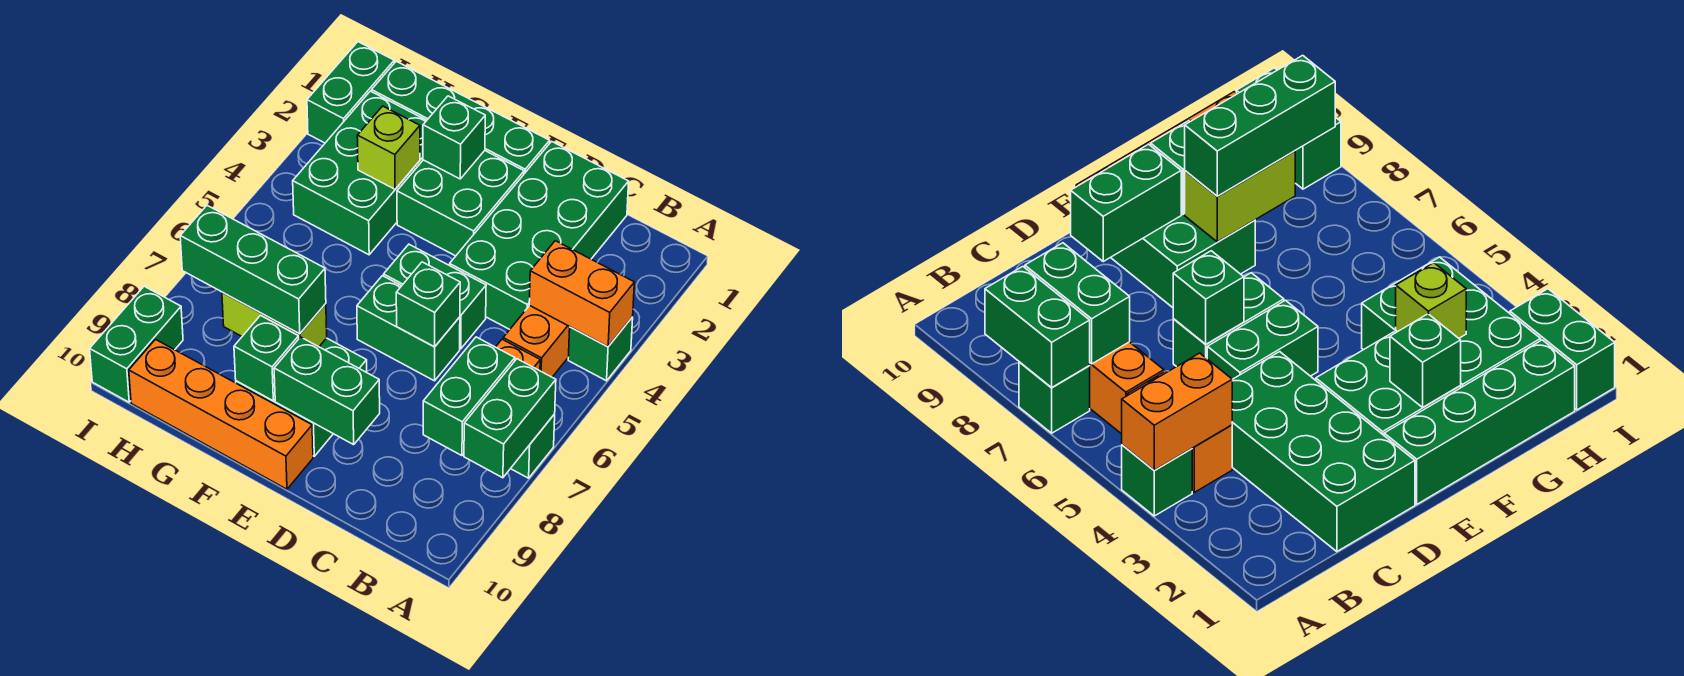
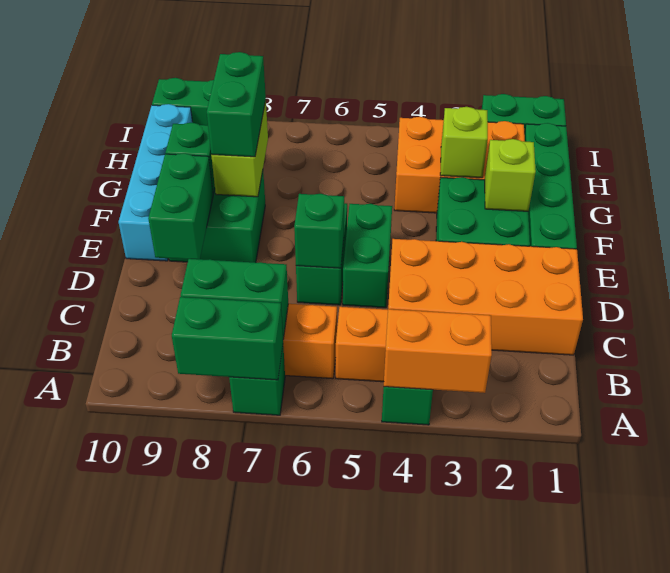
orange 1x2 brick [529,241,634,347] -> orange 1x2 brick turned to [384,309,492,393]
green 2x4 brick [450,141,629,329] -> orange 2x4 brick [388,239,583,355]
orange 1x4 brick [129,339,313,489] -> cyan 1x4 brick [119,104,192,261]
green 1x1 brick [423,96,485,179] -> lime 1x1 brick [485,139,536,211]
green 1x3 brick [180,205,326,334] -> green 1x2 brick [207,52,266,157]
green 2x3 brick [293,91,427,255] -> orange 2x3 brick [394,117,525,213]

